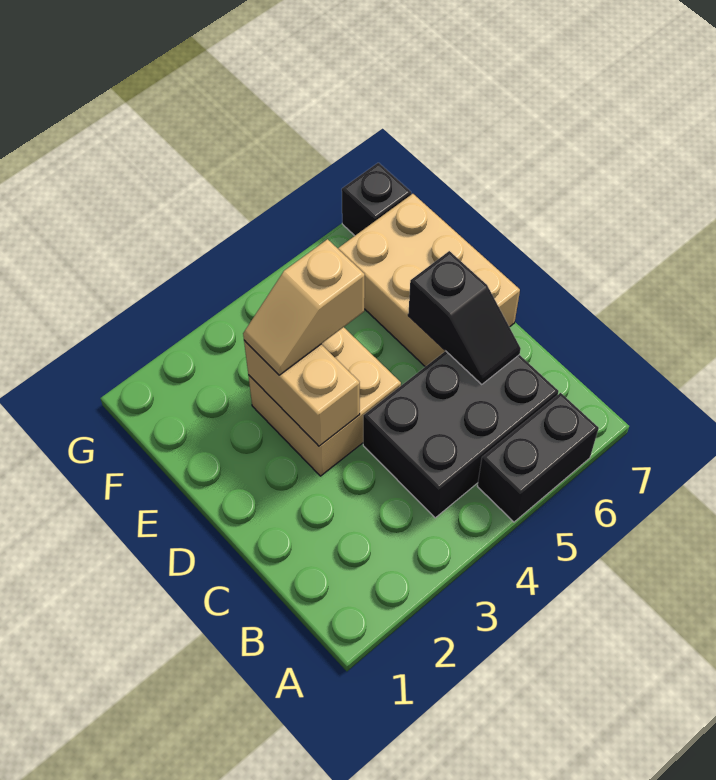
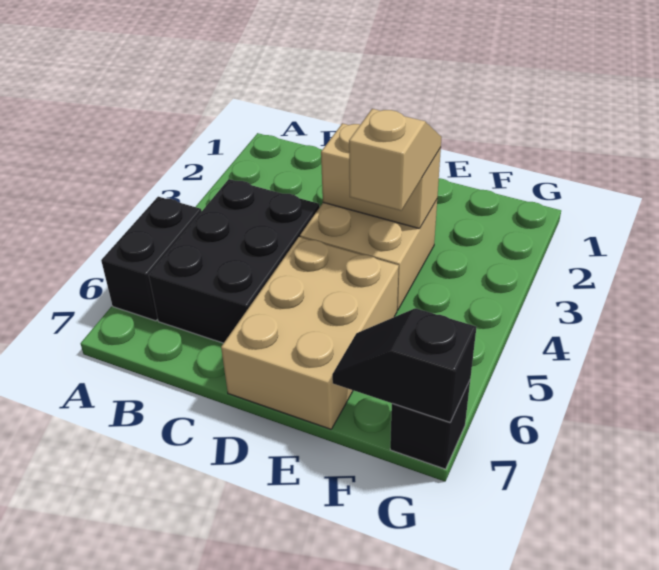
black 1x2 slope [408,251,521,385] -> black 1x2 slope moved to [332,308,477,422]
tan 2x3 brick [338,194,520,367] -> tan 2x3 brick turned to [221,237,399,429]

